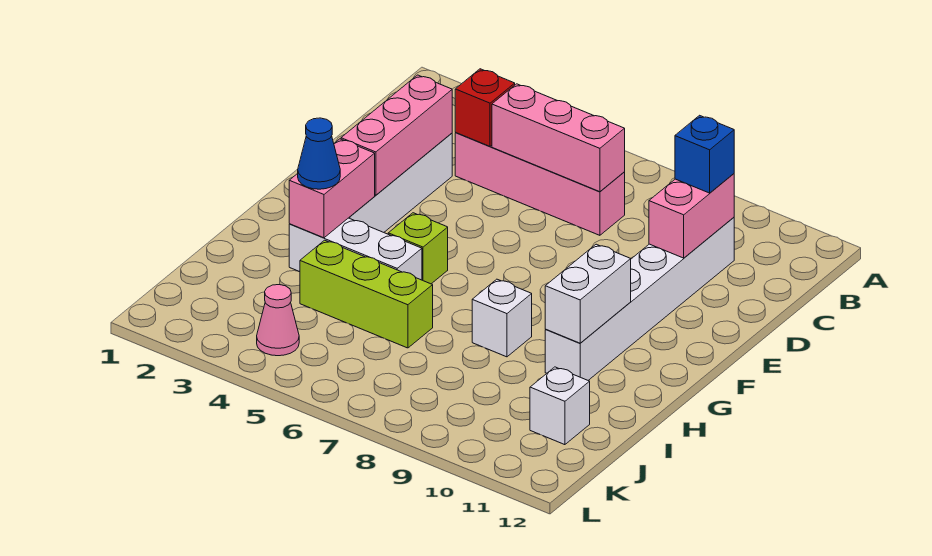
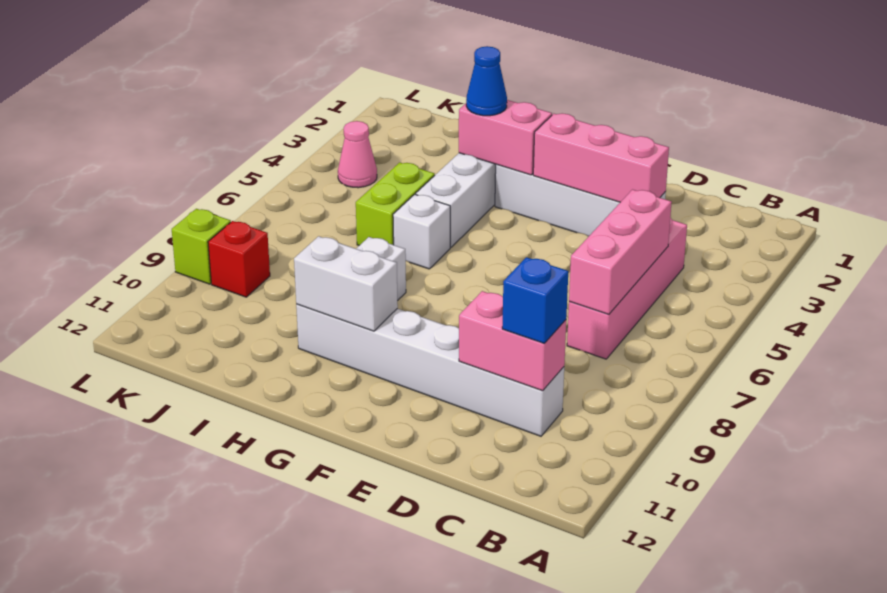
red 1x1 brick [455,69,515,146] -> red 1x1 brick moved to [208,221,270,297]
lime 1x1 brick [388,213,448,284] -> lime 1x1 brick moved to [172,209,231,284]
lime 1x3 brick [300,240,433,348] -> lime 1x2 brick [356,163,435,246]
white 1x1 brick [530,367,590,445] -> white 1x1 brick moved to [393,194,450,269]

